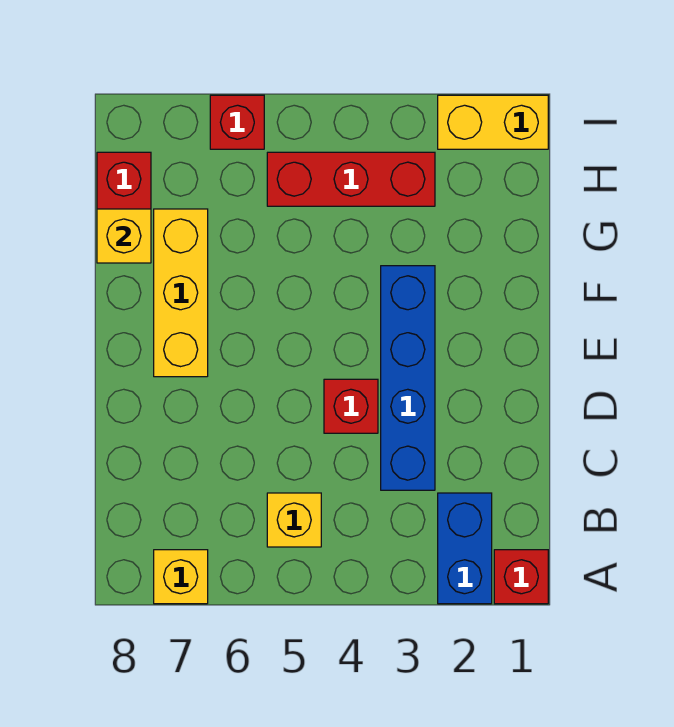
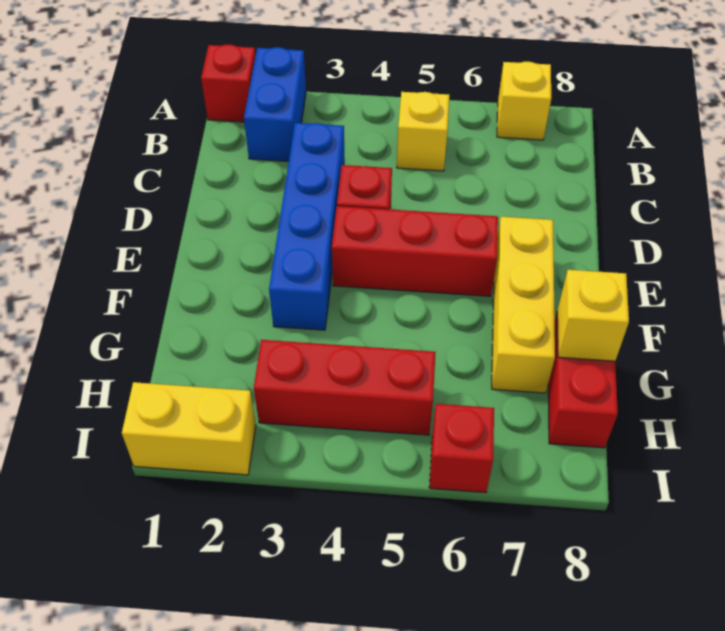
none -> red 1x3 brick [332,206,498,296]

